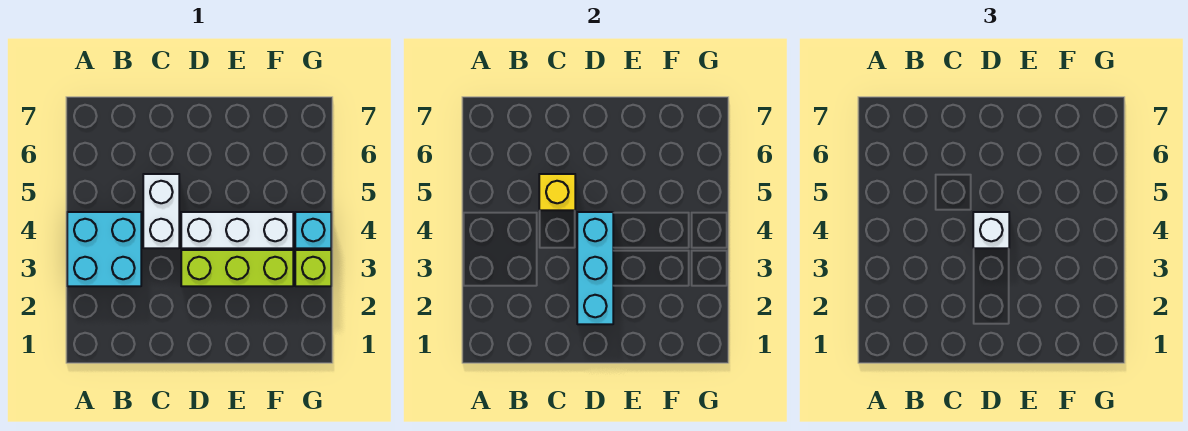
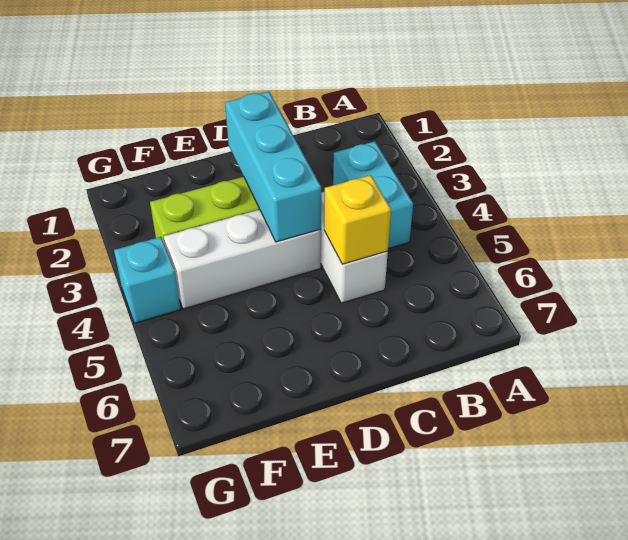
cyan 2x2 brick [67,212,141,286] -> cyan 1x2 brick [333,142,413,249]
white 1x1 brick [973,212,1009,248] -> none
lime 1x1 brick [295,250,331,286] -> none

